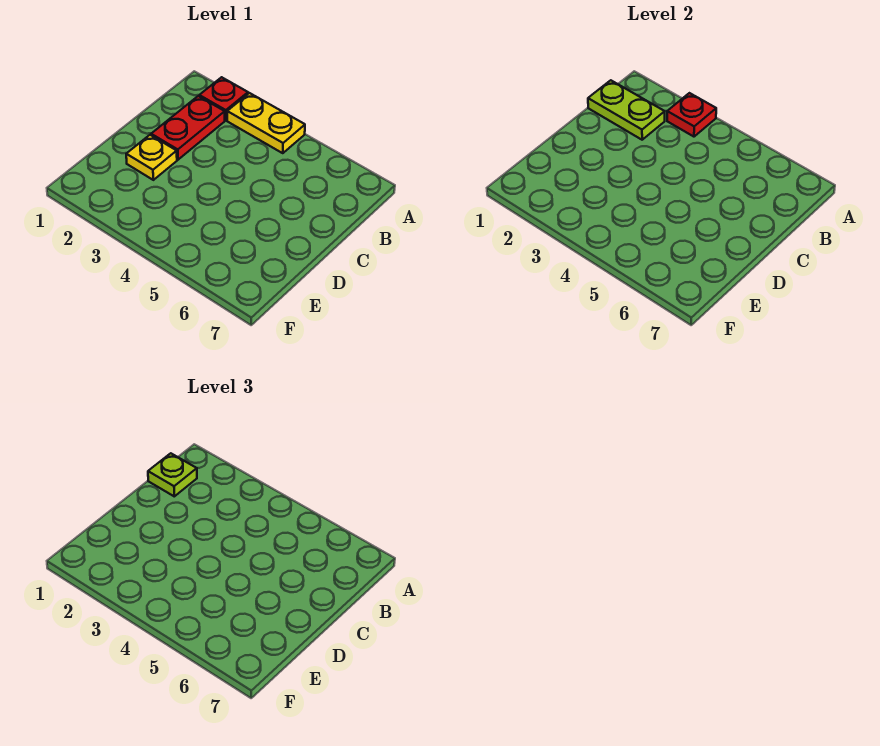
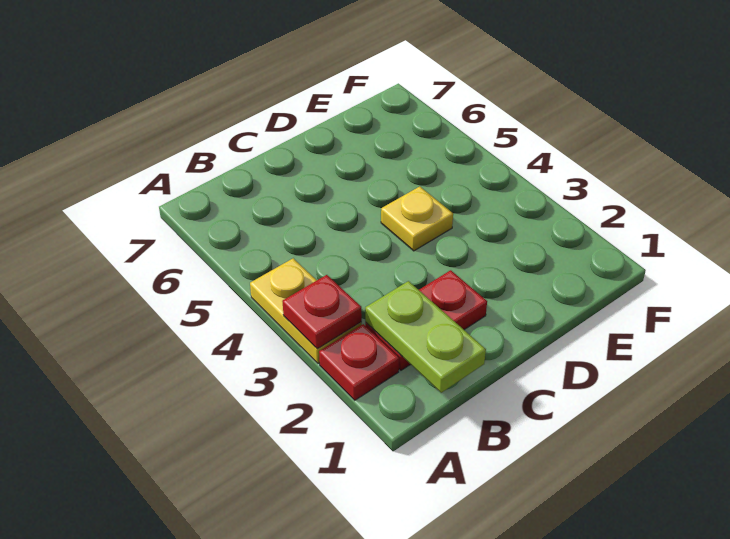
lime 1x1 plate [148,453,197,496] -> none
yellow 1x1 plate [126,135,177,180] -> yellow 1x1 plate moved to [381,186,453,251]

